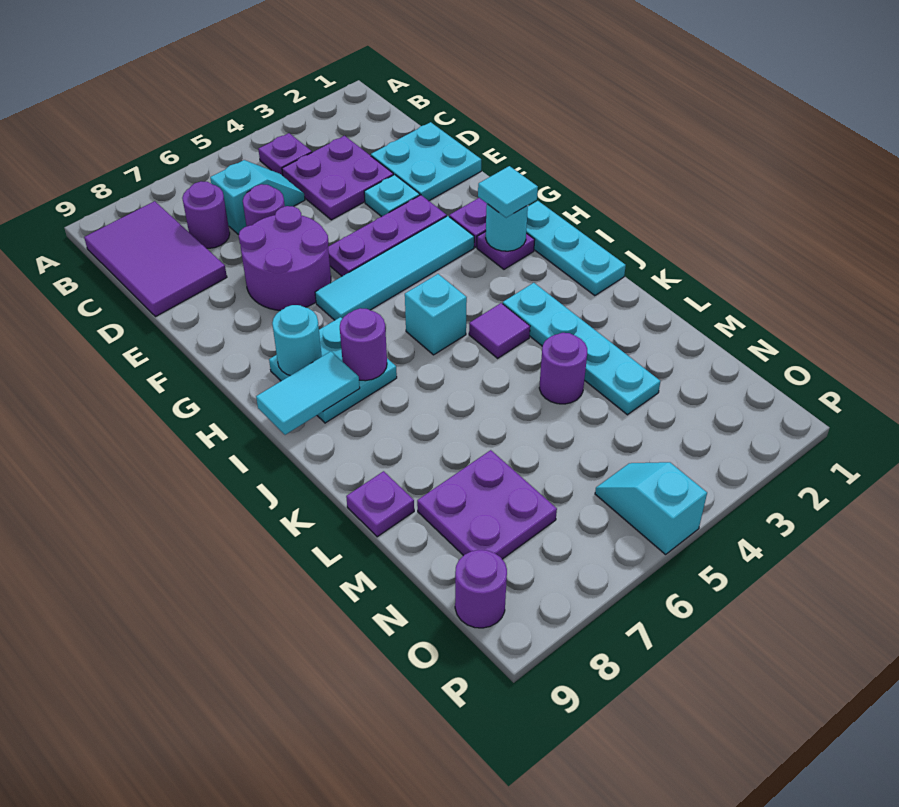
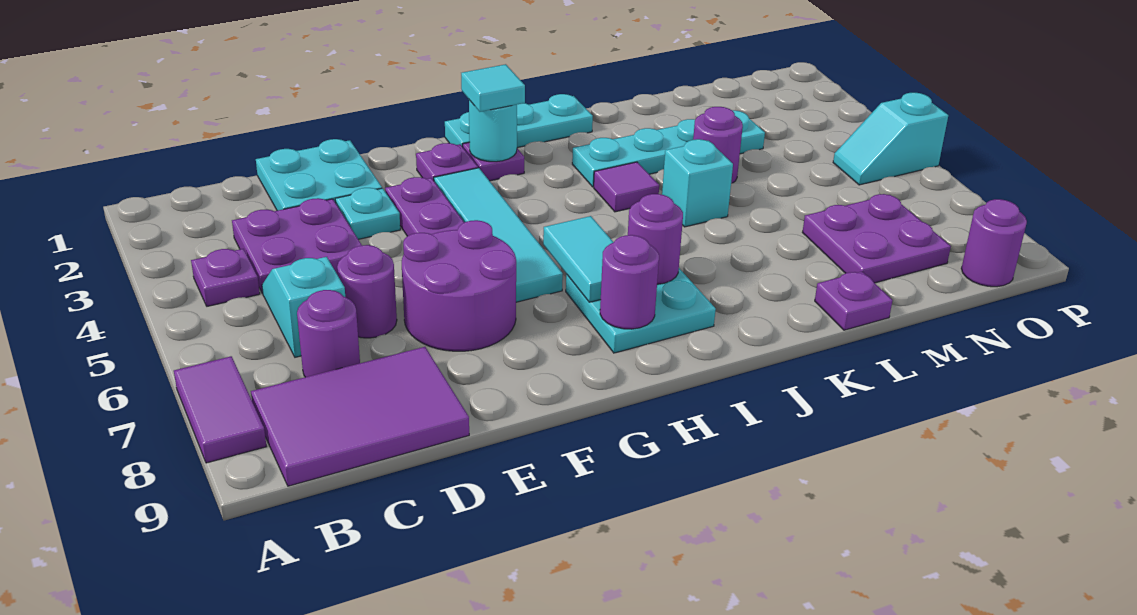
none -> purple 1x2 tile [174,356,267,463]
cyan 1x1 round brick [272,305,322,376] -> purple 1x1 round brick [600,235,659,329]
cyan 1x1 brick [405,274,467,355] -> cyan 1x1 brick moved to [662,139,733,227]
cyan 1x2 tile [256,351,360,435] -> cyan 1x2 tile moved to [543,216,614,302]

